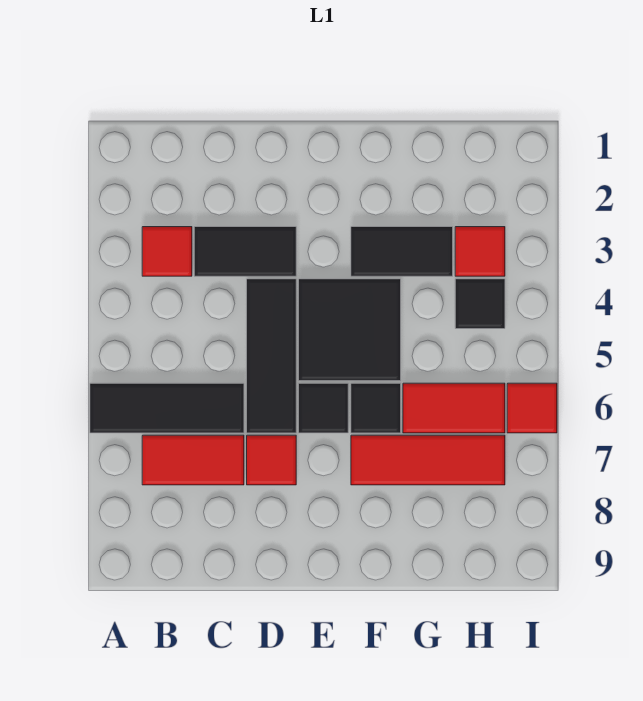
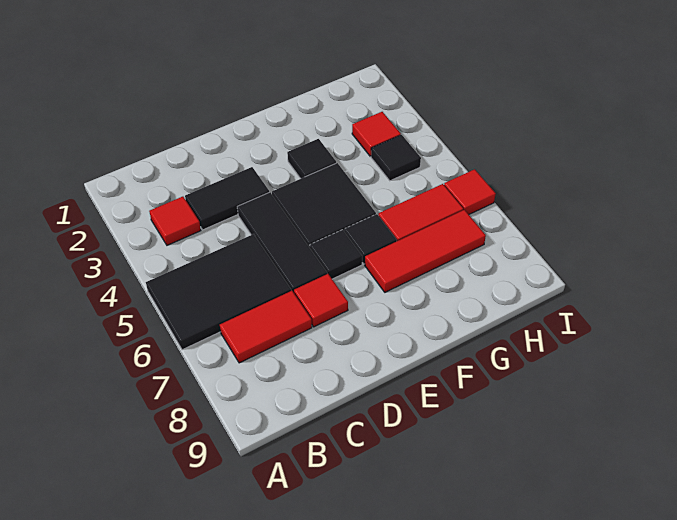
black 1x3 tile [90,383,244,433] -> black 2x3 tile [146,234,291,350]
black 1x2 tile [351,227,453,276] -> black 1x1 tile [287,139,336,179]

